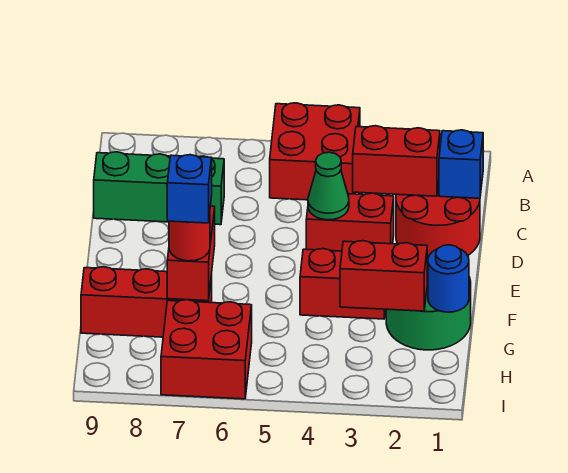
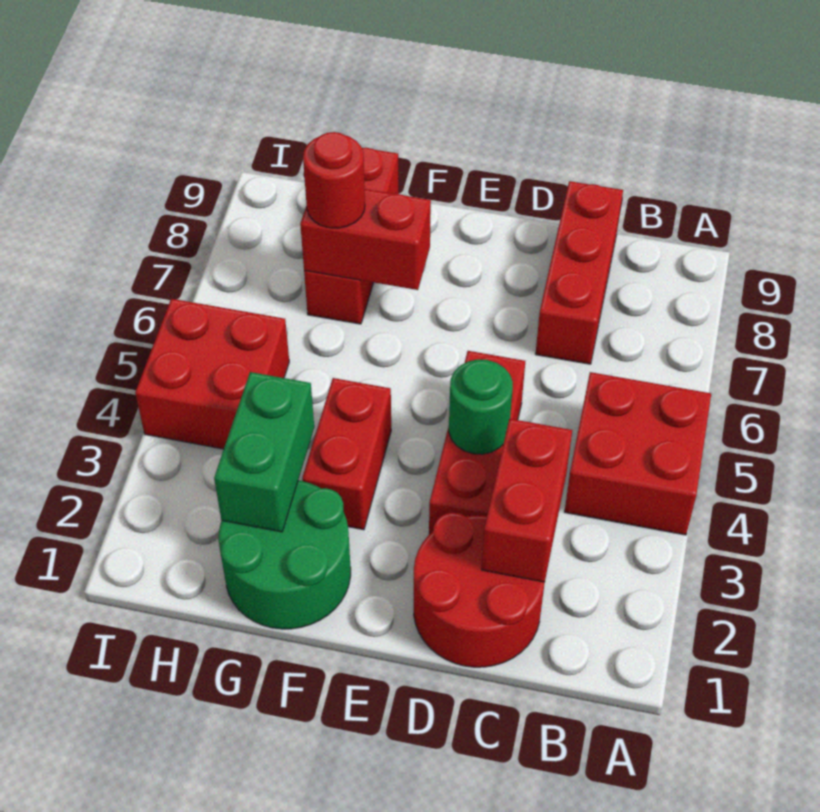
blue 1x1 brick [439,130,483,198] -> none
green 1x3 brick [94,152,224,225] -> red 1x3 brick [536,181,623,364]
red 1x2 brick [306,192,394,251] -> red 1x3 brick [429,351,525,534]
green 1x1 cone [308,152,349,220] -> green 1x1 round brick [449,359,513,454]
blue 1x1 round brick [428,245,469,312] -> none
red 1x2 brick [340,241,427,311] -> green 1x2 brick [214,372,314,532]
blue 1x1 brick [167,155,212,223] -> none
red 2x2 brick [161,300,252,399] -> red 2x2 brick moved to [135,299,289,449]

